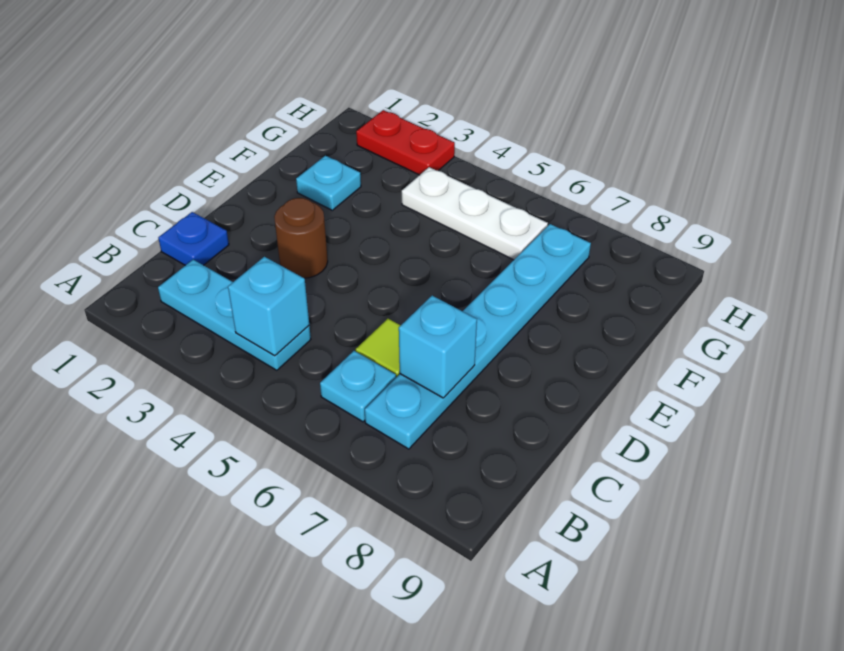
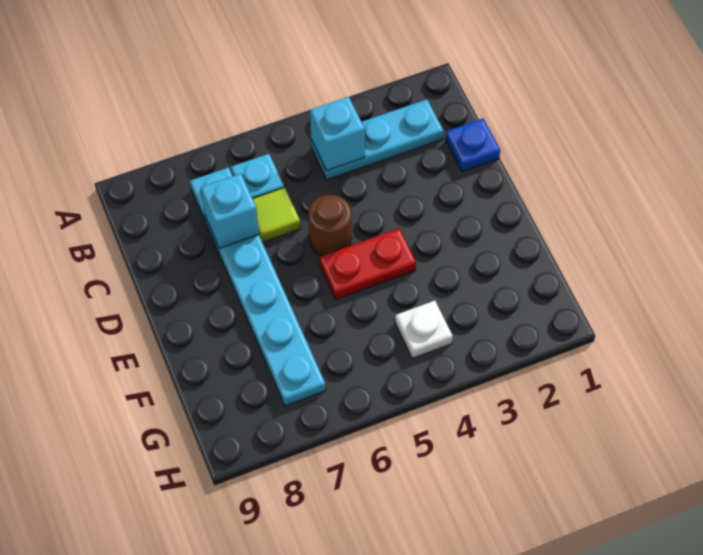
brown 1x1 round brick [274,198,328,278] -> brown 1x1 round brick moved to [308,195,351,256]
cyan 1x1 plate [296,156,361,210] -> none
white 1x3 plate [402,167,548,260] -> white 1x1 plate [395,301,453,359]
red 1x2 plate [356,110,455,175] -> red 1x2 plate moved to [319,229,416,299]

